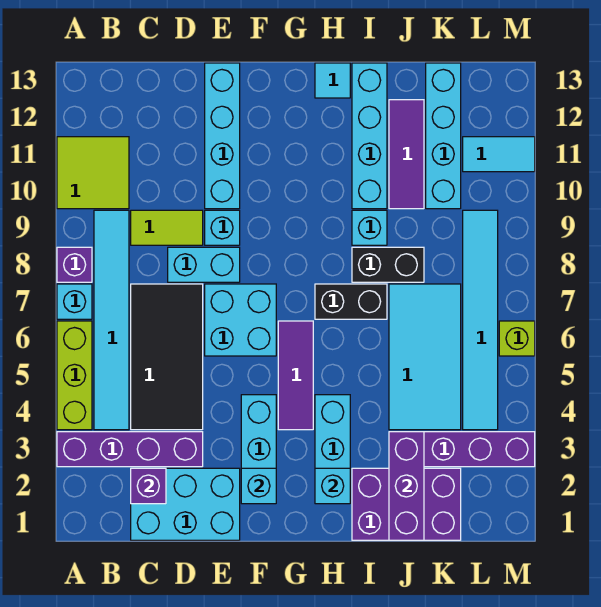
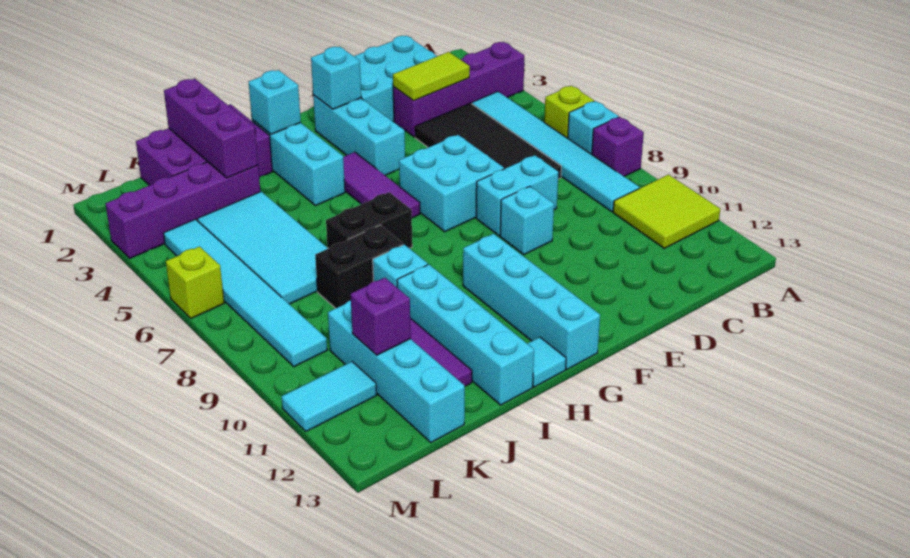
lime 1x3 brick [57,321,92,430] -> lime 1x1 brick [544,86,594,138]
purple 1x1 brick [131,468,166,504] -> purple 1x1 brick moved to [351,278,411,355]
lime 1x2 tile [131,210,203,245] -> lime 1x2 tile moved to [393,52,470,101]
cyan 1x4 brick [205,63,240,209] -> cyan 1x4 brick moved to [463,234,600,369]

